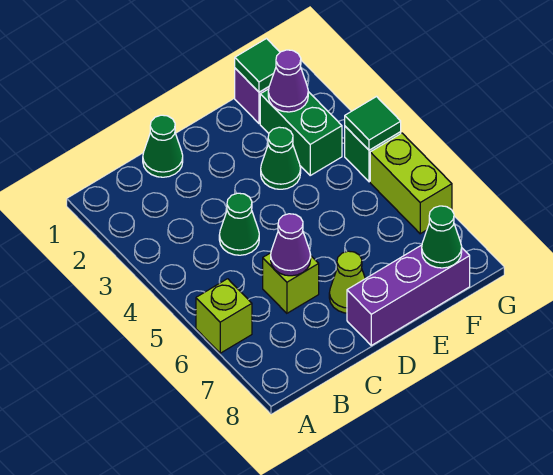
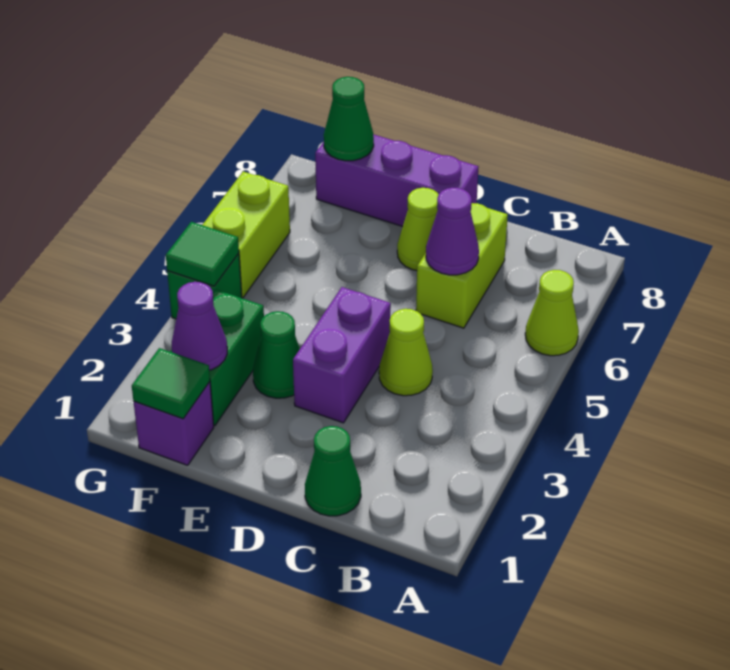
lime 1x1 brick [196,279,252,353] -> lime 1x1 cone [525,270,579,356]
green 1x1 cone [219,193,259,255] -> lime 1x1 cone [379,309,433,396]
lime 1x1 brick [263,253,319,313] -> lime 1x2 brick [416,203,508,328]
none -> purple 1x2 brick [293,287,391,423]

